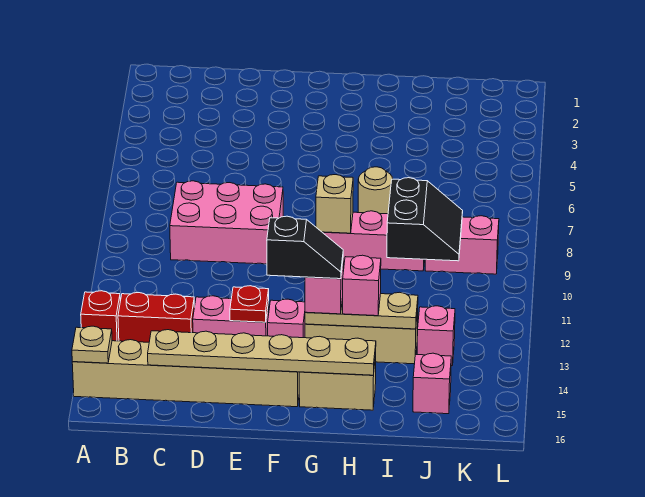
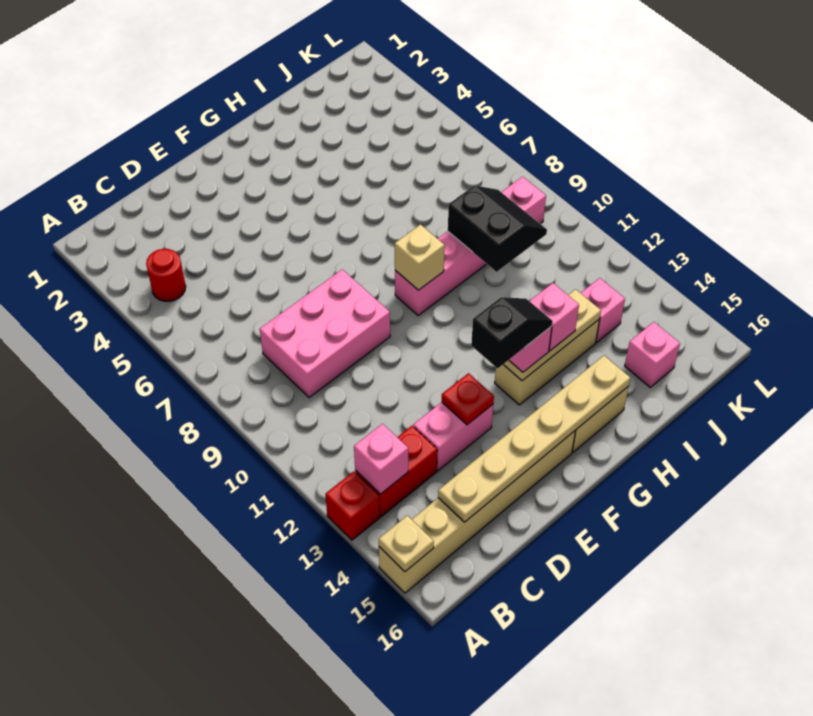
none -> red 1x1 round brick [146,249,186,301]
pink 1x1 brick [268,299,305,338] -> pink 1x1 brick moved to [354,424,408,494]
tan 1x1 round brick [358,167,393,214] -> none

